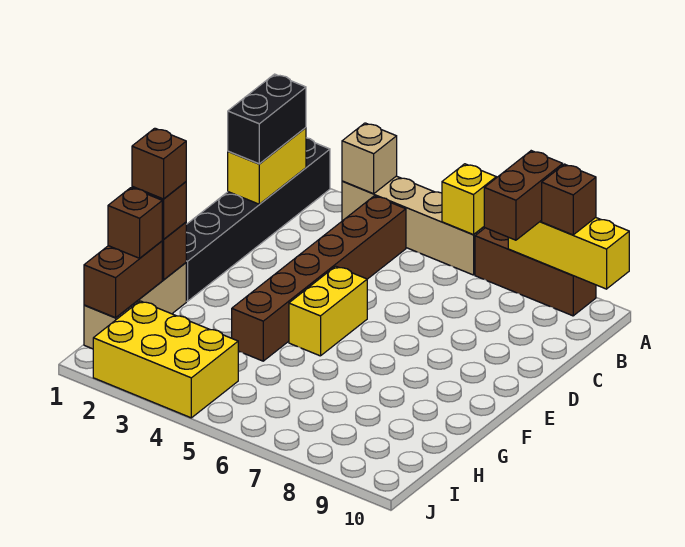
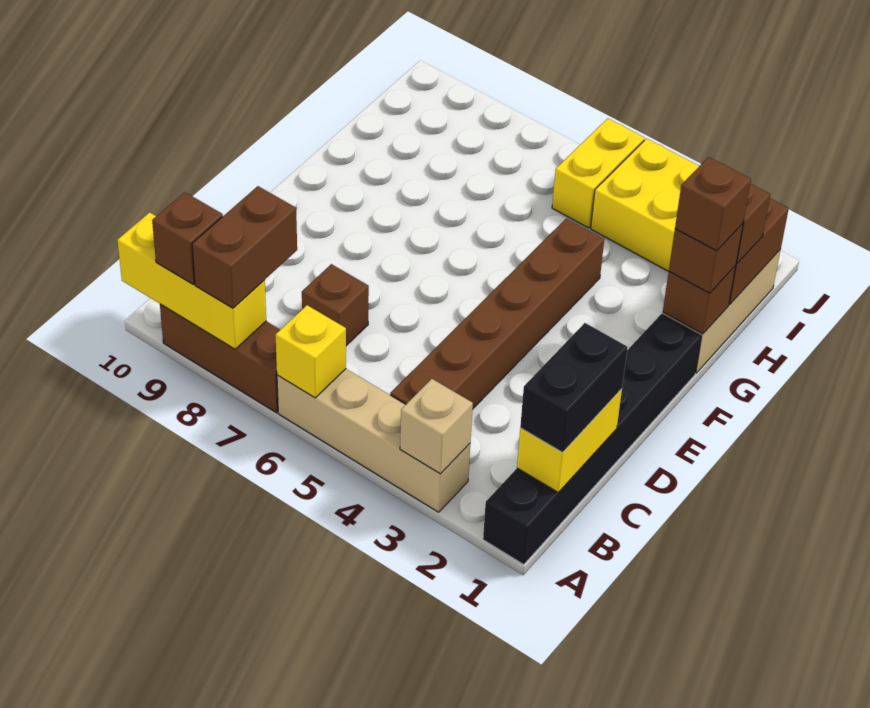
none -> brown 1x1 brick [302,264,369,346]
yellow 1x2 brick [289,266,367,356] -> yellow 1x2 brick moved to [552,118,645,228]

